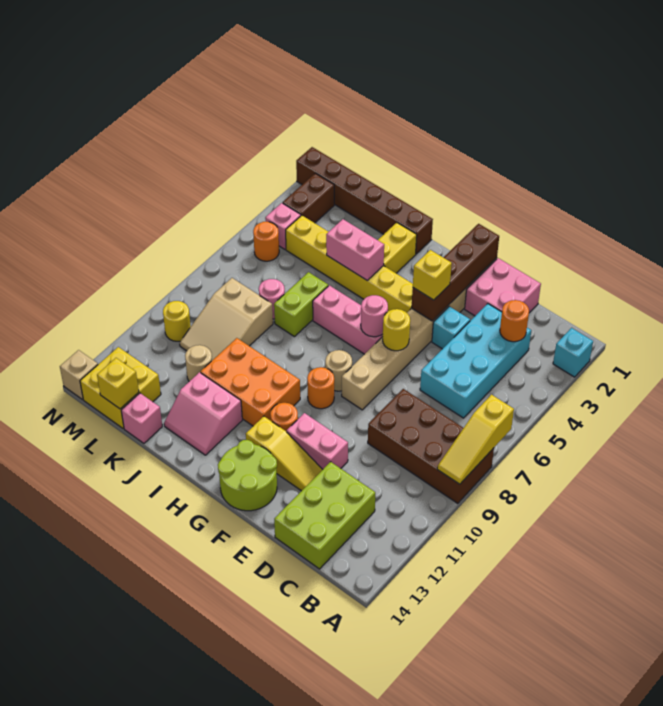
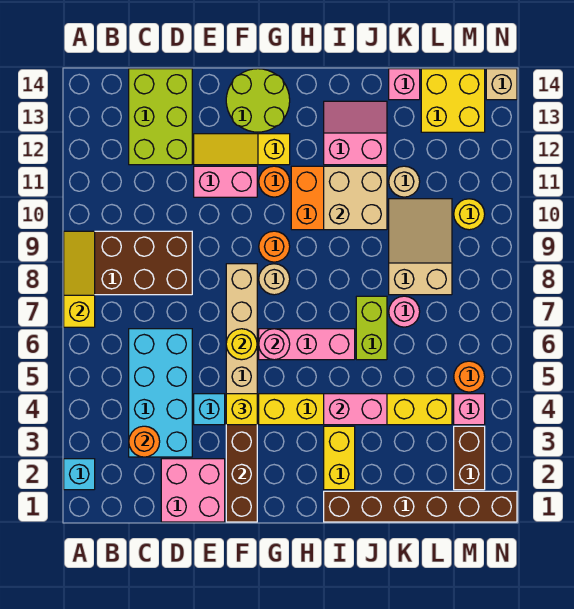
none -> tan 2x2 brick [324,166,387,230]
yellow 1x1 brick [97,358,139,409] -> none

